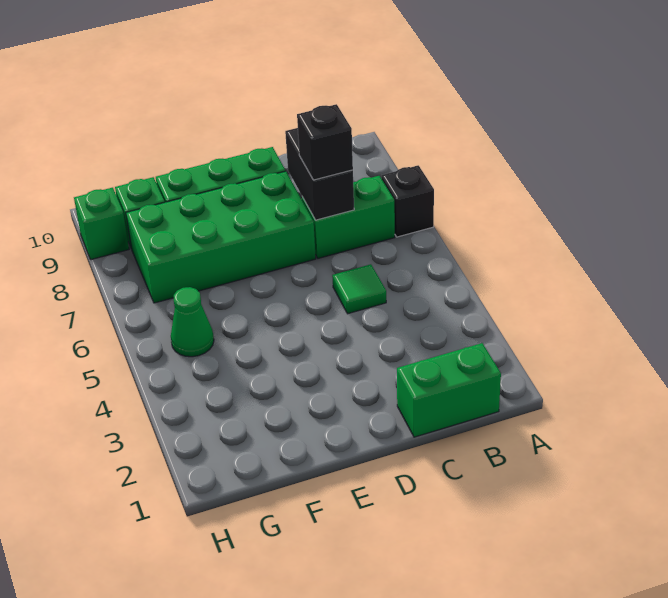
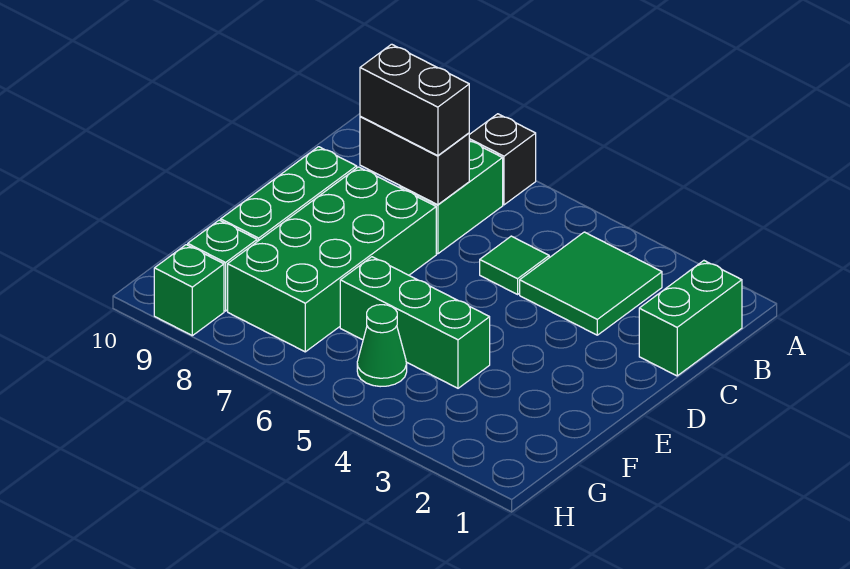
none -> green 2x2 tile [520,232,662,335]
black 1x1 brick [297,104,353,180] -> black 1x2 brick [360,44,469,156]
none -> green 1x3 brick [340,257,490,388]

